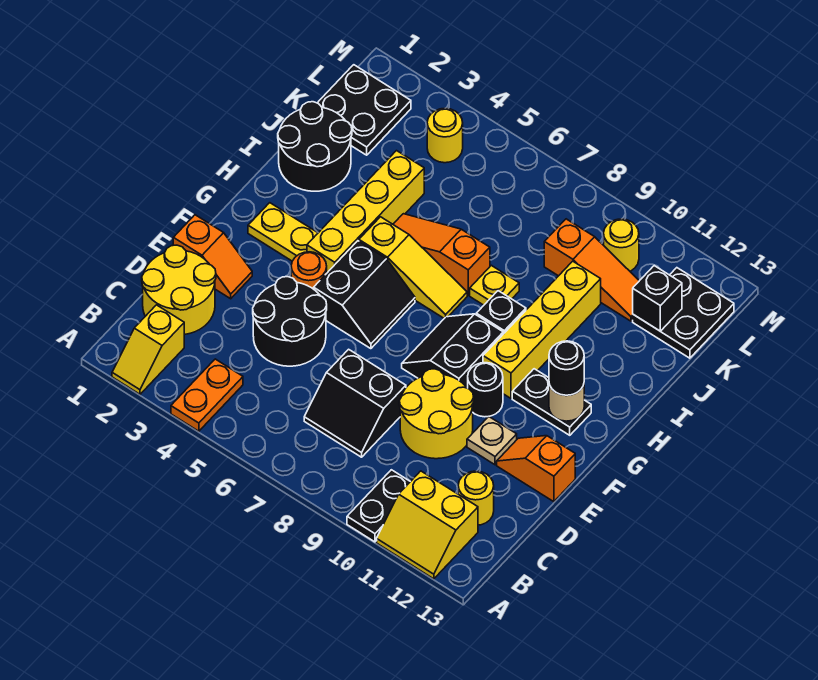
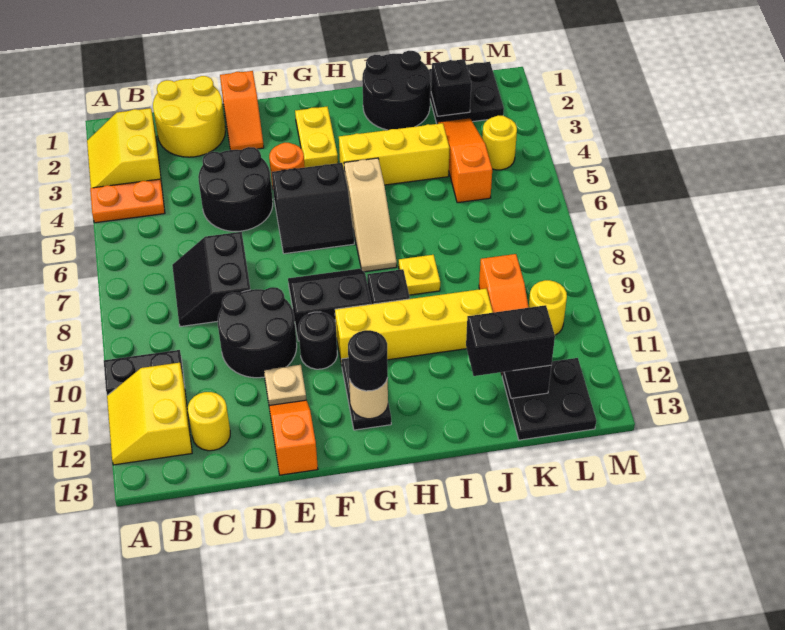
yellow 1x2 slope [112,305,184,394] -> yellow 2x2 slope [87,108,162,188]
yellow 2x2 round brick [399,369,474,459] -> black 2x2 round brick [218,287,297,378]
yellow 1x4 brick [307,151,424,273] -> yellow 1x3 brick [339,123,450,185]
yellow 1x3 slope [359,217,467,318] -> tan 1x3 slope [344,158,397,272]
orange 1x3 slope [393,214,490,295] -> orange 1x3 slope moved to [438,118,492,203]
none -> black 1x2 brick [466,305,555,376]
none -> black 1x1 brick [431,59,471,116]

